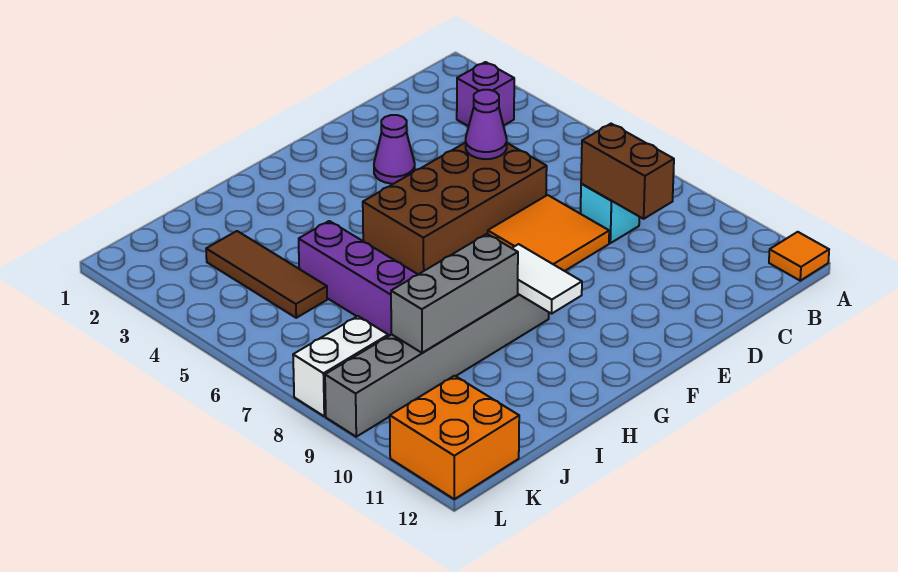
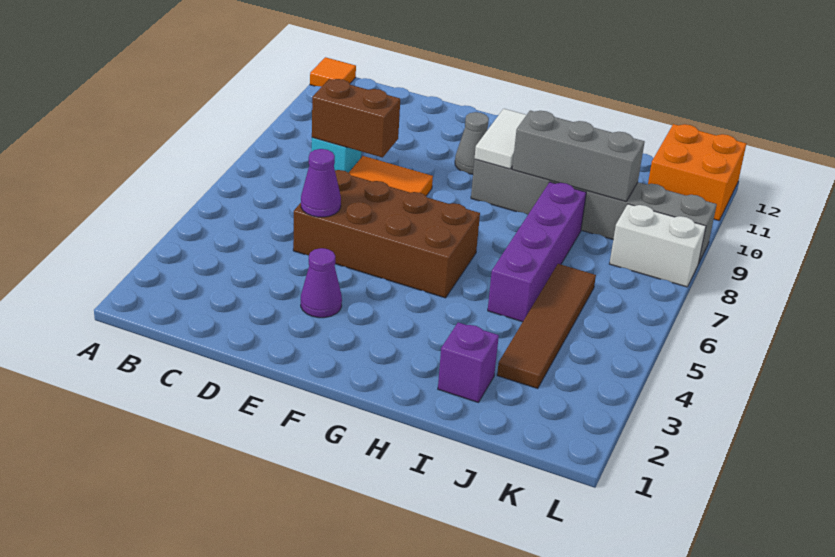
purple 1x1 brick [457,62,514,126] -> purple 1x1 brick moved to [438,322,499,402]
brown 1x2 brick [581,124,674,219] -> brown 1x2 brick turned to [312,79,400,157]
none -> grey 1x1 cone [455,112,489,174]
brown 1x3 tile [206,231,327,318] -> brown 1x4 tile [497,264,596,388]

